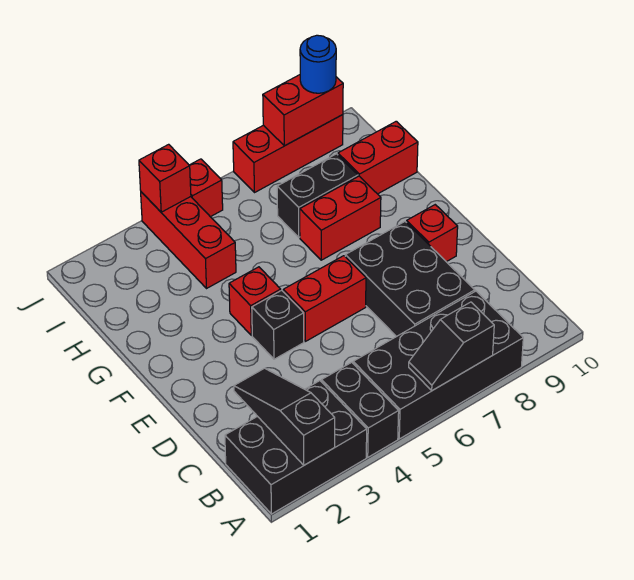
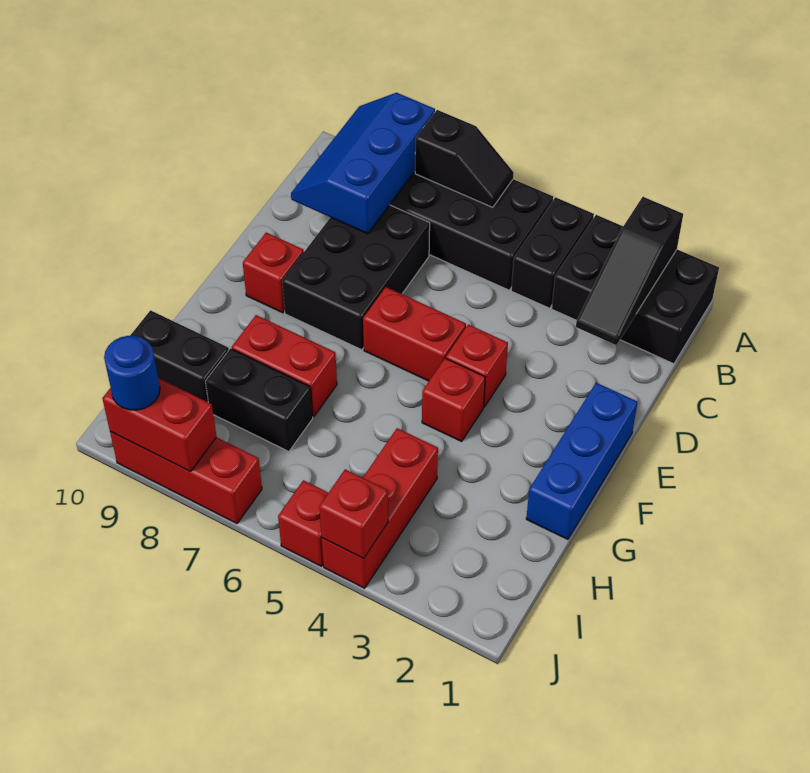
none -> blue 2x3 slope [291,93,435,234]
none -> blue 1x3 brick [526,383,638,539]
black 1x1 brick [252,290,304,359] -> red 1x1 brick [446,325,508,407]
red 1x2 brick [338,121,418,194] -> black 1x2 brick [130,310,229,402]

